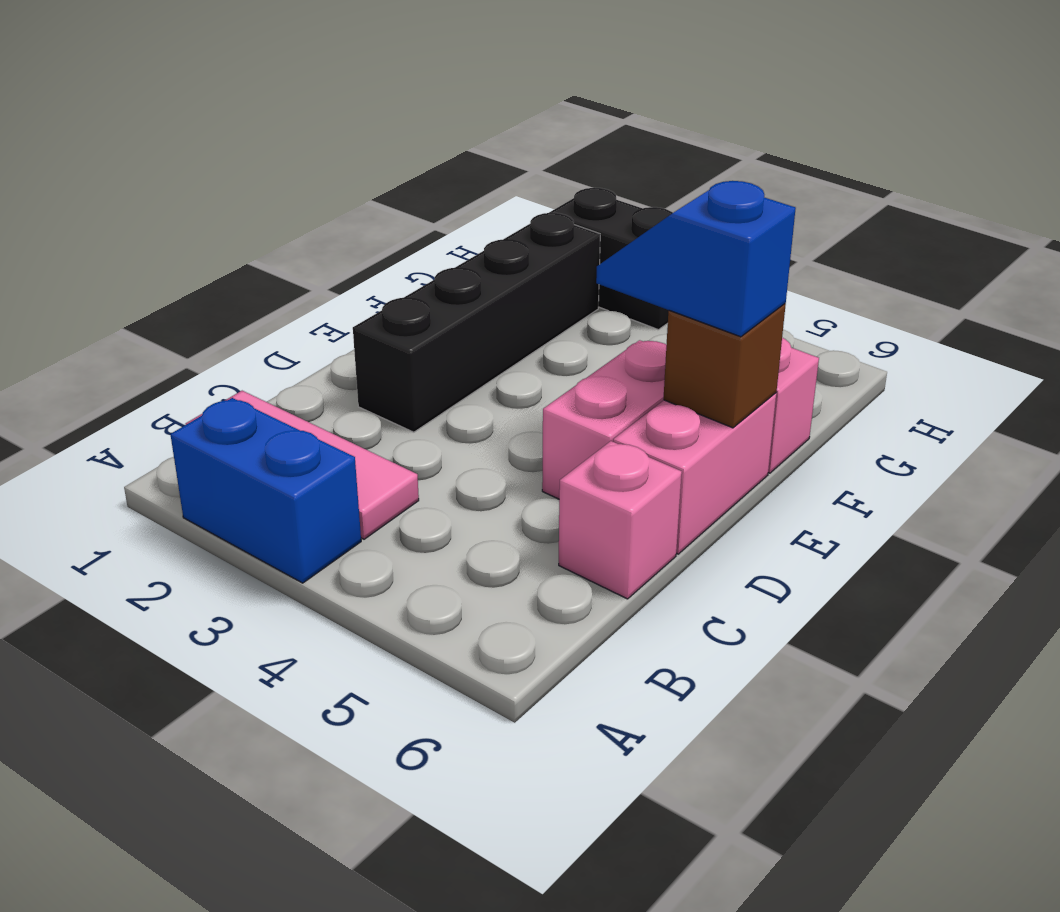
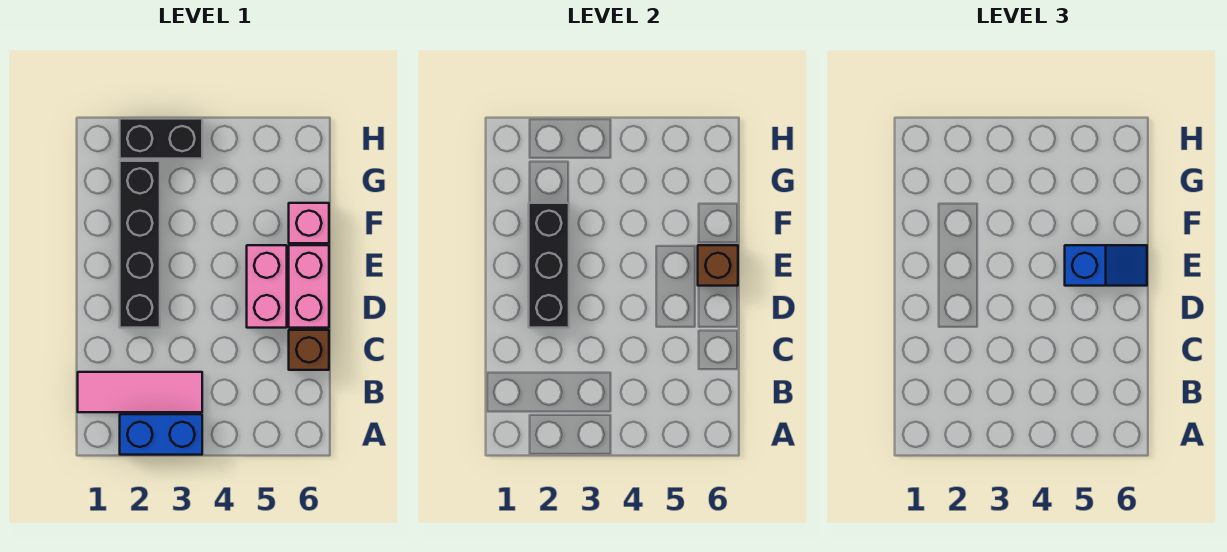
pink 1x1 brick [559,441,682,599] -> brown 1x1 brick [289,330,329,370]
none -> black 1x3 brick [529,203,569,328]
blue 1x2 slope [596,181,796,337] -> blue 1x2 slope turned to [1065,245,1147,286]

